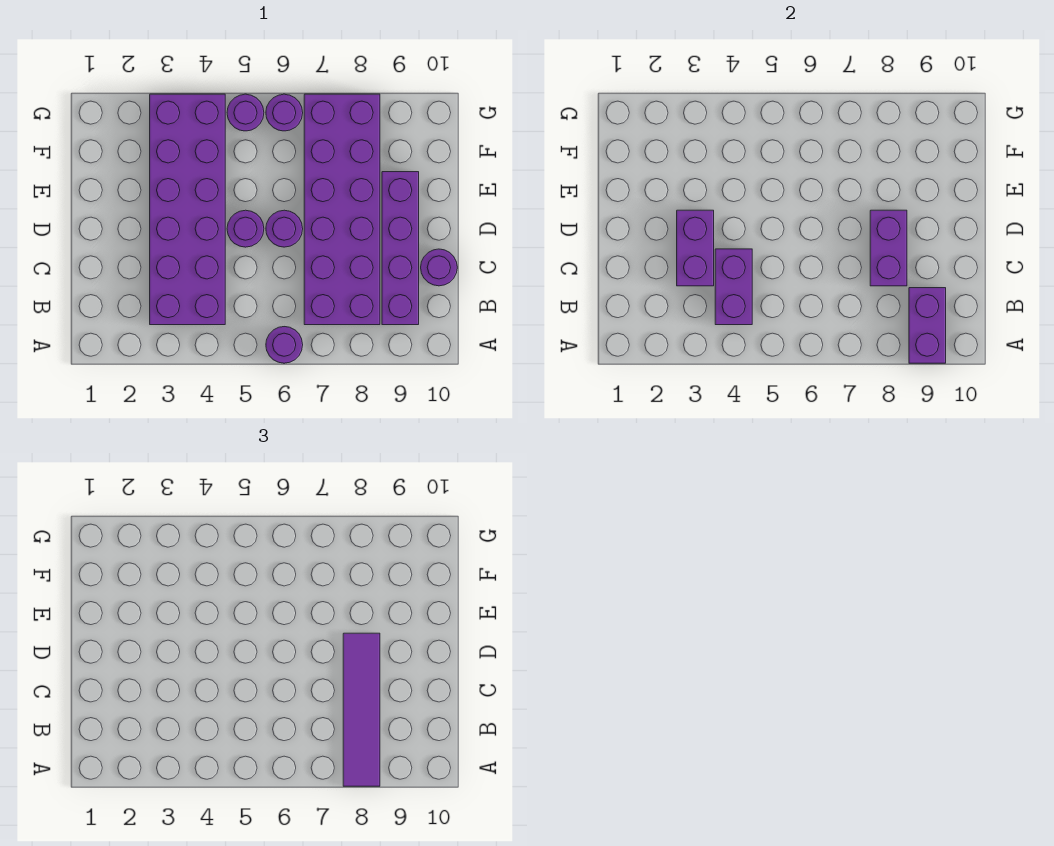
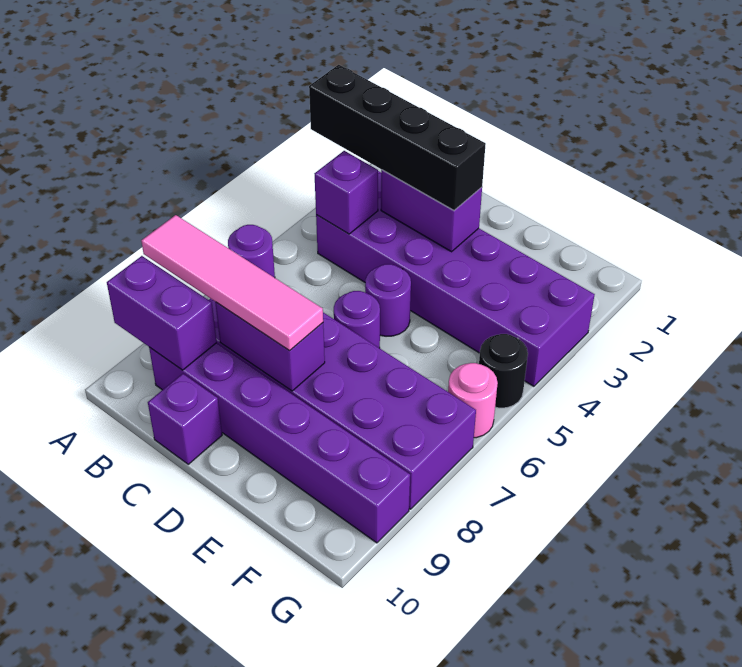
none -> black 1x4 brick [309,65,486,210]
purple 1x4 tile [343,633,380,786] -> pink 1x4 tile [141,215,323,350]
purple 1x2 brick [715,249,752,325] -> purple 1x1 brick [315,151,378,234]
purple 1x4 brick [382,172,419,325] -> purple 1x6 brick [149,343,410,543]
purple 1x1 round brick [421,249,457,286] -> purple 1x1 brick [148,374,222,464]
purple 1x1 round brick [227,94,264,131] -> black 1x1 round brick [479,334,528,408]
purple 1x1 round brick [266,94,303,131] -> pink 1x1 round brick [448,363,498,438]

